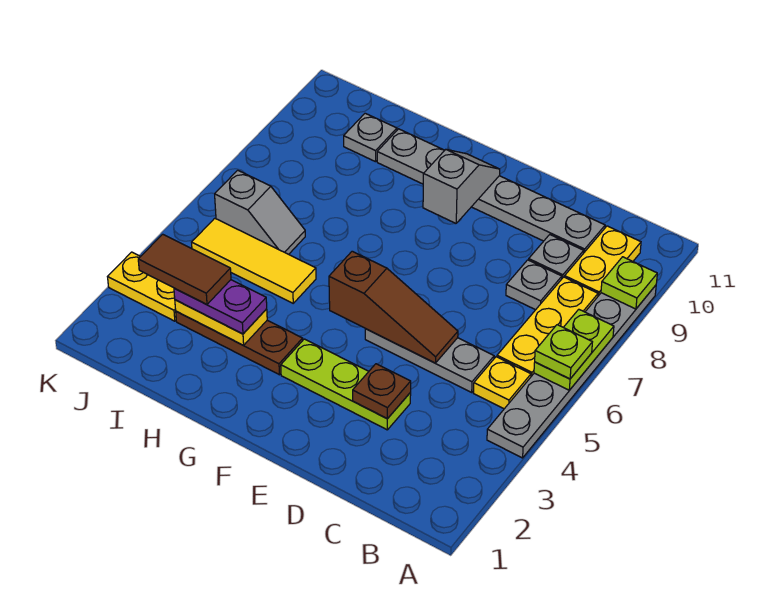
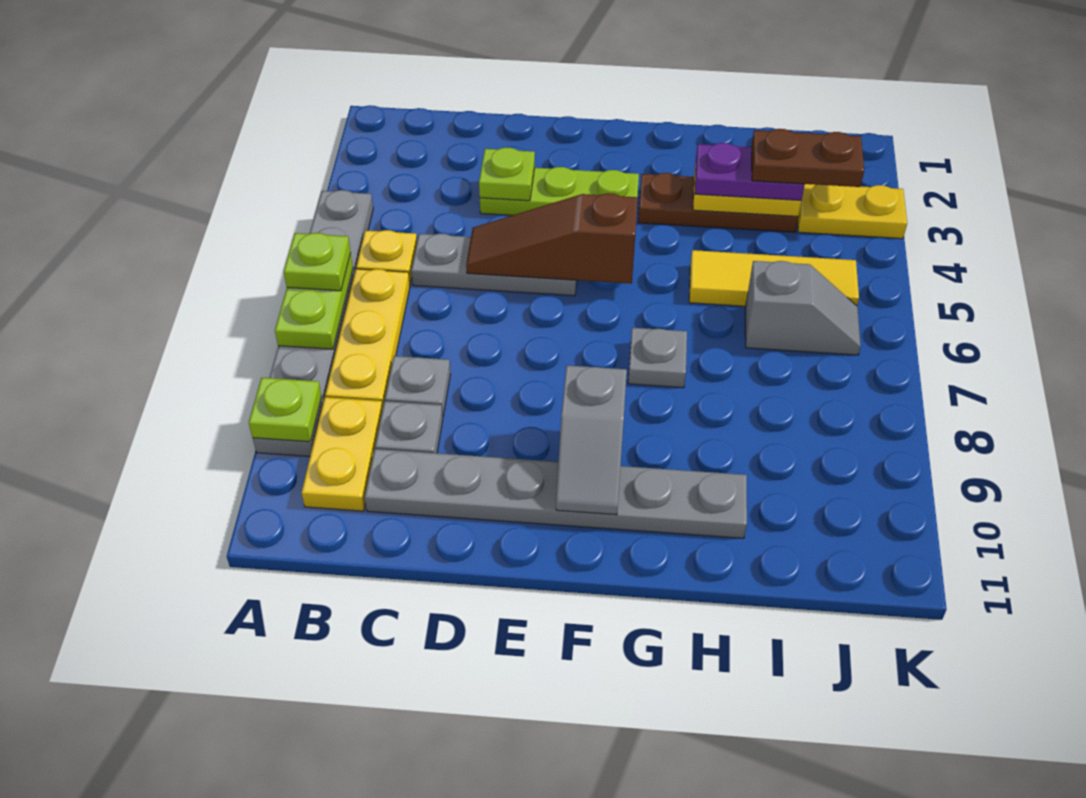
brown 1x1 plate [353,364,411,419] -> lime 1x1 plate [479,147,535,201]
brown 1x2 tile [138,234,231,305] -> brown 1x2 plate [752,129,864,187]
grey 1x2 slope [215,170,305,254] -> grey 1x2 slope turned to [745,261,861,355]
grey 1x1 plate [344,113,397,162] -> grey 1x1 plate moved to [628,328,687,388]

